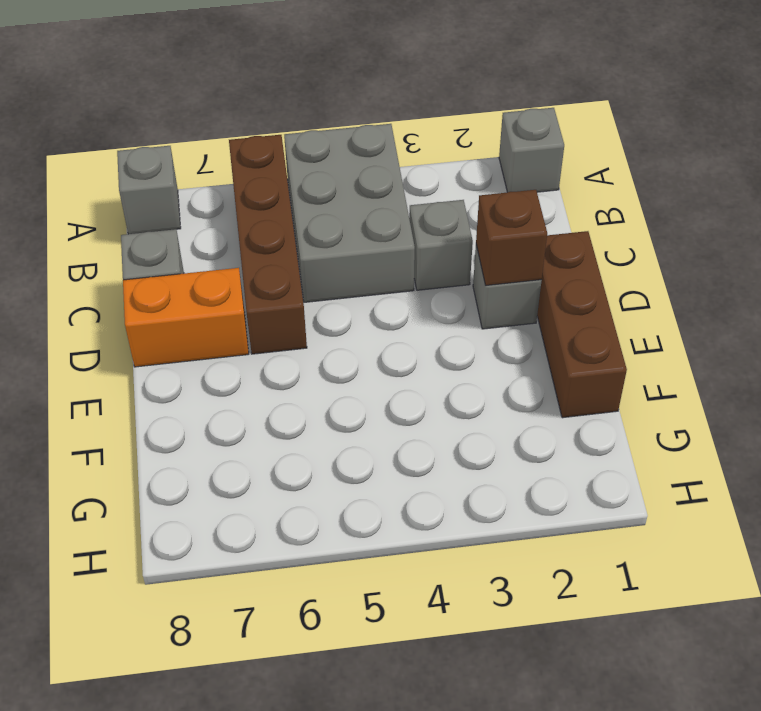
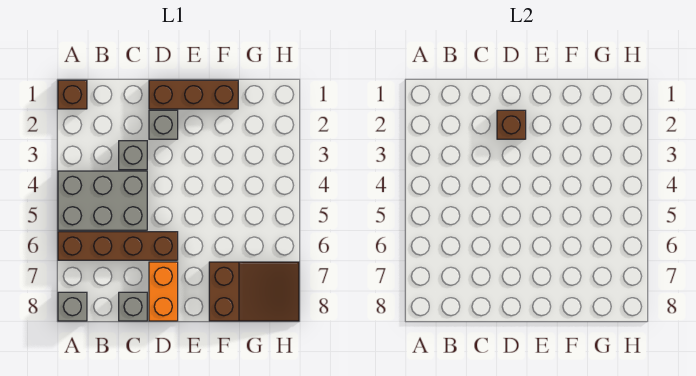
grey 1x1 brick [499,108,564,192] -> brown 1x1 brick [58,80,87,109]
none -> brown 2x3 slope [209,262,299,321]

